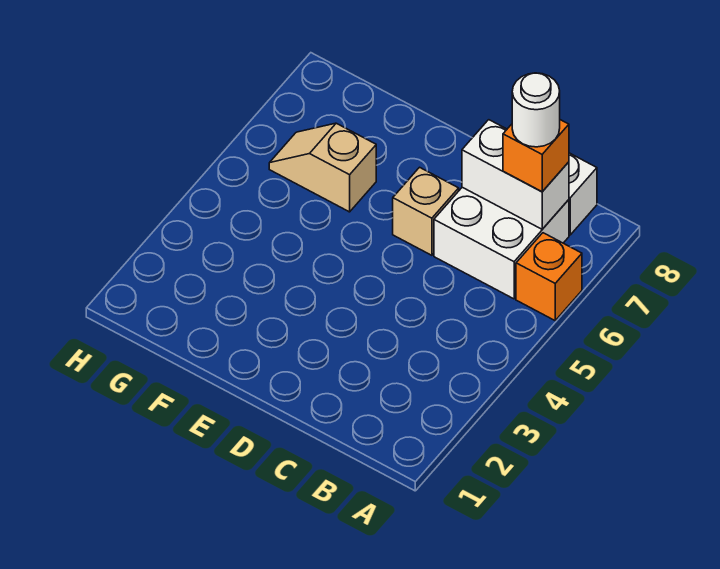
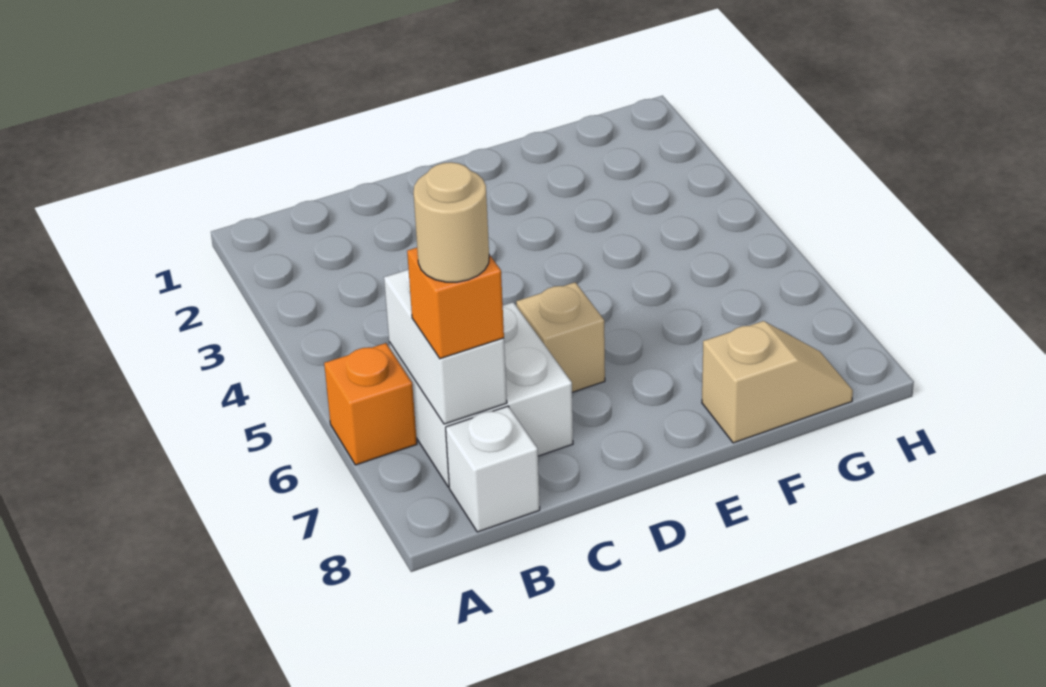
white 1x2 brick [462,120,569,229] -> white 1x2 brick turned to [384,270,507,424]
white 1x1 round brick [512,73,560,147] -> tan 1x1 round brick [413,162,489,282]
tan 1x2 slope [269,123,376,212] -> tan 1x2 slope moved to [702,321,853,443]

